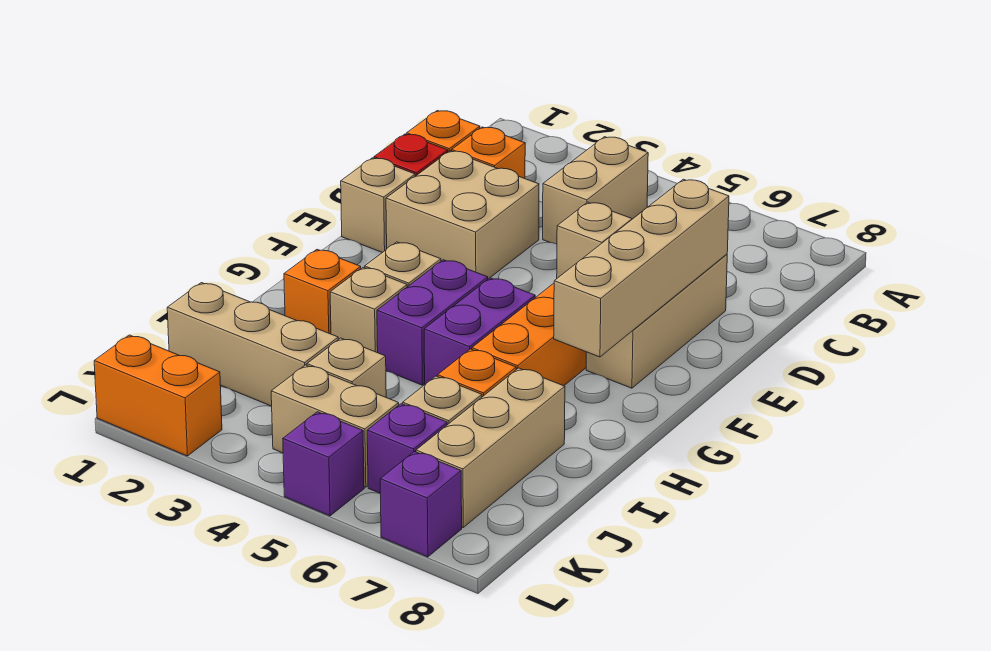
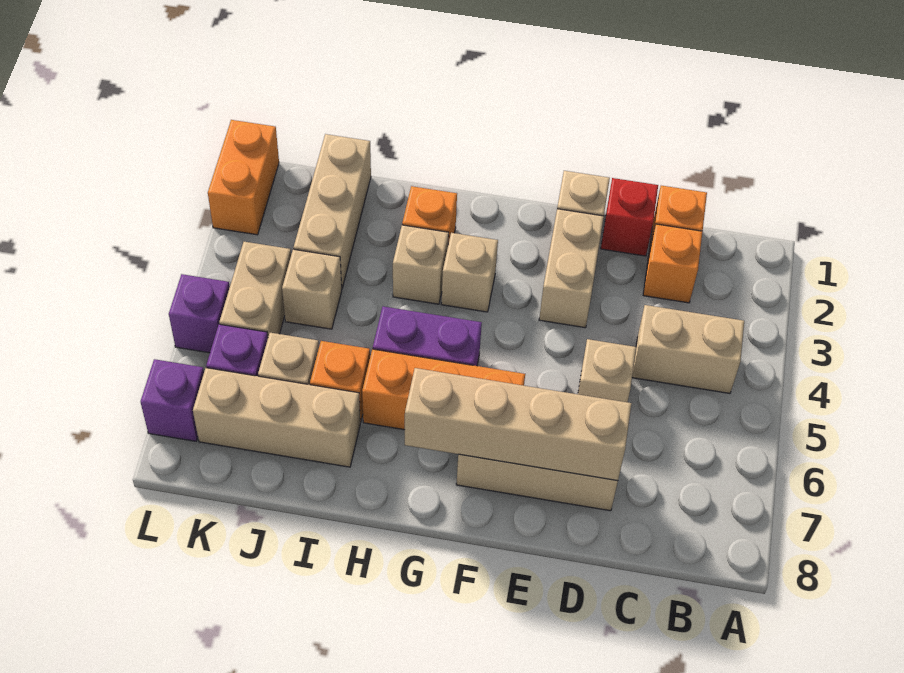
tan 2x2 brick [386,151,539,279] -> tan 1x2 brick [539,209,604,328]
purple 1x2 brick [377,260,488,385] -> none

